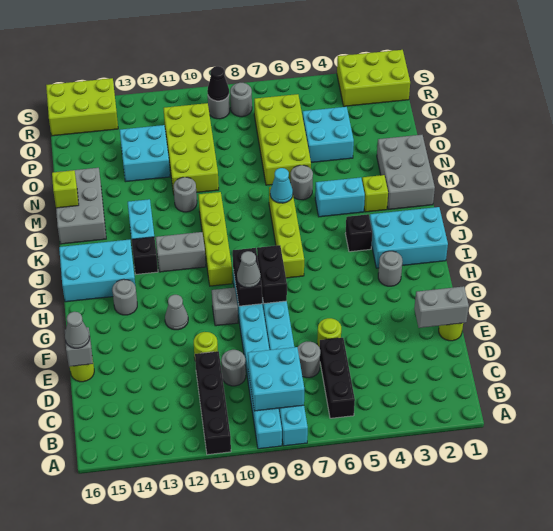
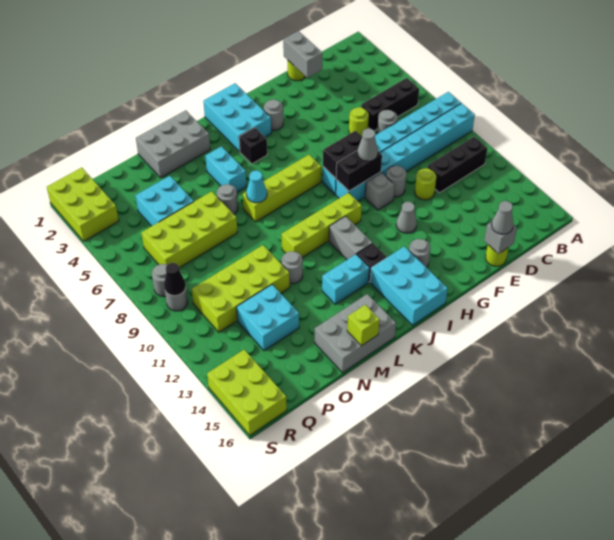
black 1x4 brick [195,351,231,455] -> black 1x3 brick [428,137,488,193]
cyan 2x2 brick [248,347,304,411] -> none
grey 1x1 round brick [221,350,246,386] -> grey 1x1 round brick moved to [386,166,407,197]
lime 1x1 brick [362,175,388,212] -> none

